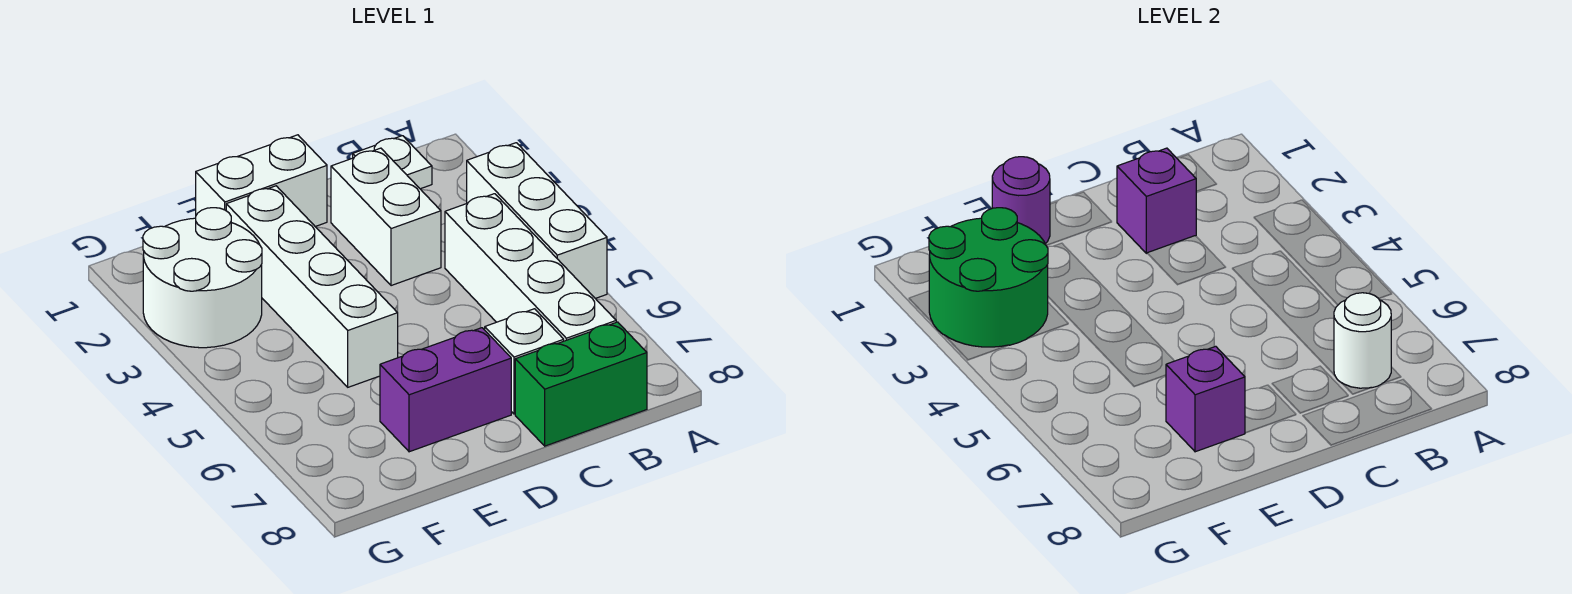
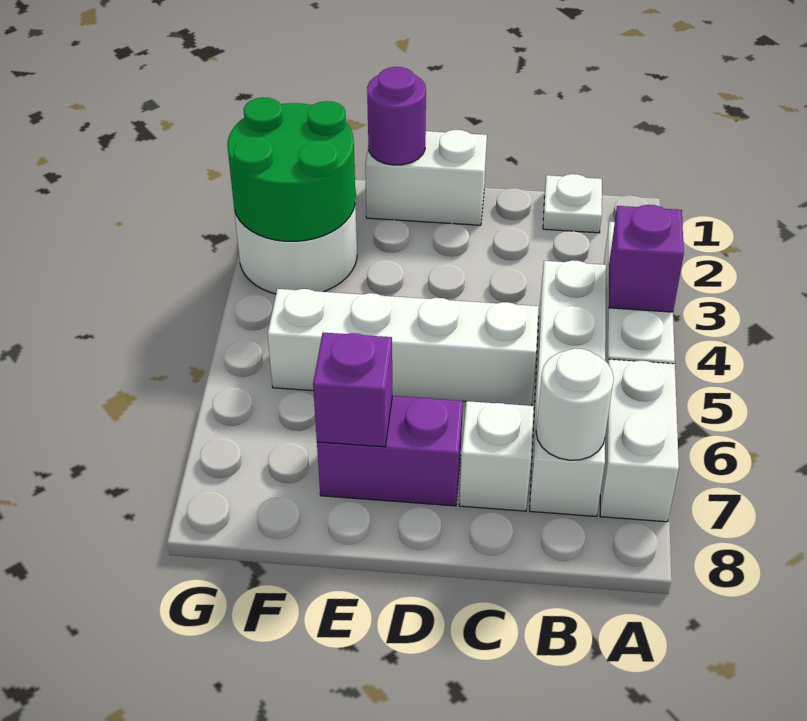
green 1x2 brick [515,322,647,446] -> none
white 1x2 brick [331,148,441,286] -> white 1x2 brick moved to [600,359,679,522]
purple 1x1 brick [1117,148,1196,253] -> purple 1x1 brick moved to [609,205,684,312]
white 1x4 brick [226,186,398,387] -> white 1x4 brick turned to [268,289,539,406]

